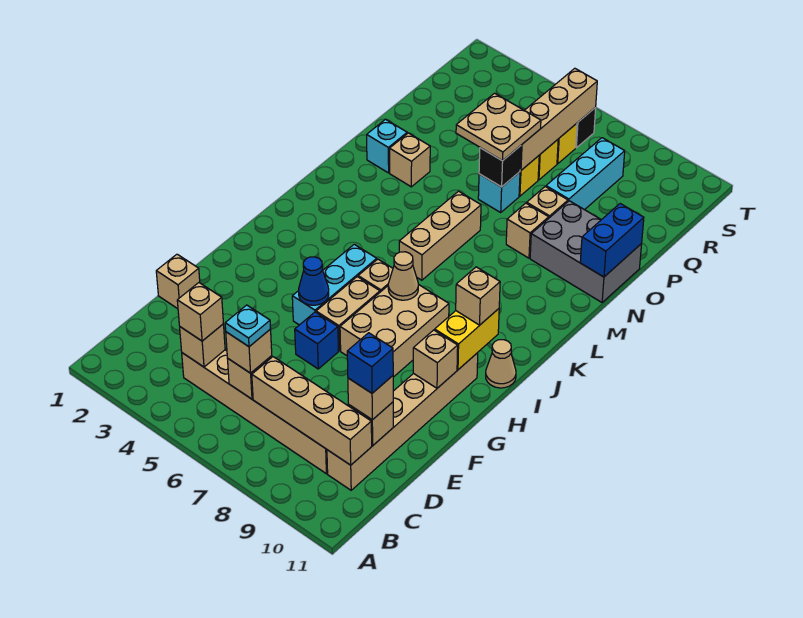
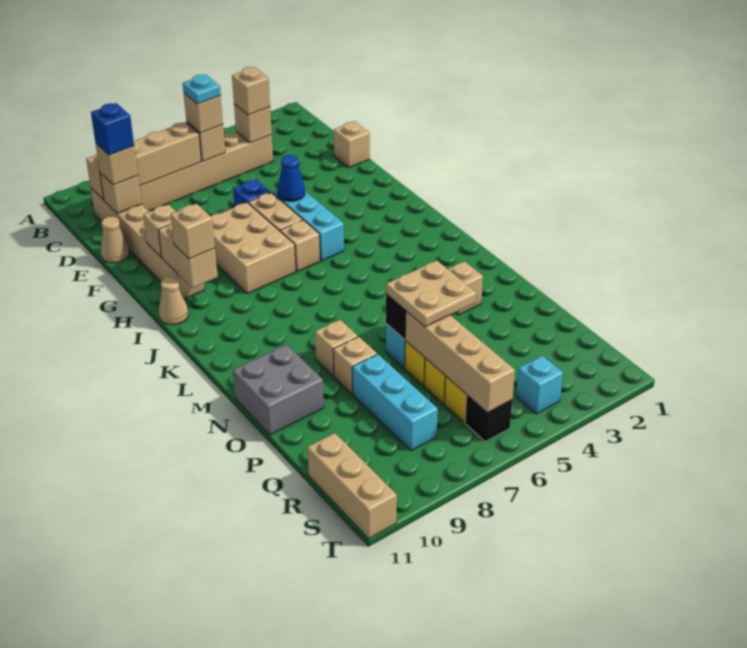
yellow 1x2 brick [435,309,499,370] -> tan 1x2 brick [158,223,218,288]
tan 1x1 cone [388,252,418,300] -> tan 1x1 cone moved to [101,217,129,263]
tan 1x3 brick [399,191,481,280] -> tan 1x3 brick moved to [307,433,397,538]
cyan 1x1 brick [367,119,407,173] -> cyan 1x1 brick moved to [516,356,563,414]
grey 2x3 brick [530,201,642,303] -> grey 2x2 brick [233,345,324,435]
blue 1x2 brick [580,204,644,277] -> none

